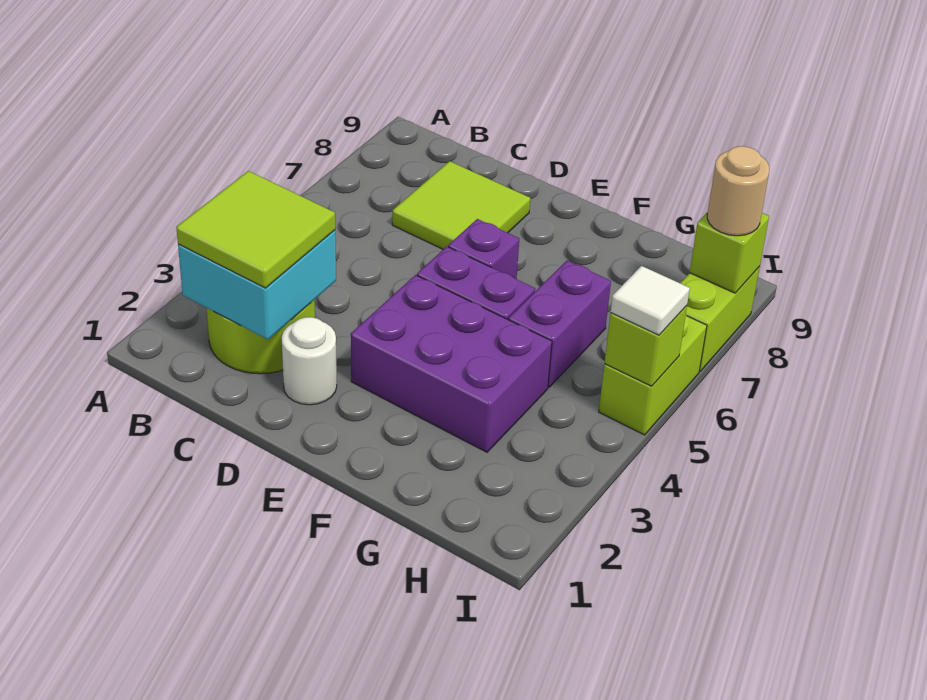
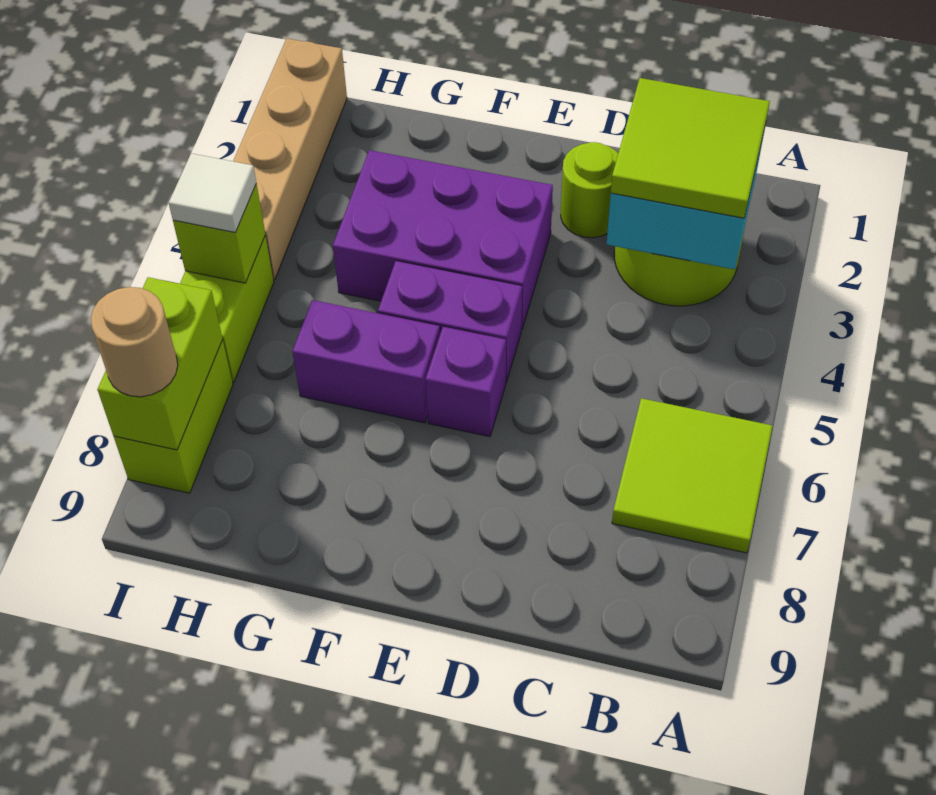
lime 2x2 tile [392,161,530,249] -> lime 2x2 tile moved to [612,398,772,553]
white 1x1 round brick [282,317,337,405] -> lime 1x1 round brick [561,142,618,238]
purple 1x2 brick [508,261,611,387] -> purple 1x2 brick turned to [292,300,440,423]
none -> tan 1x4 brick [233,38,347,280]
lime 1x1 brick [690,212,769,293] -> lime 1x2 brick [97,277,223,450]

